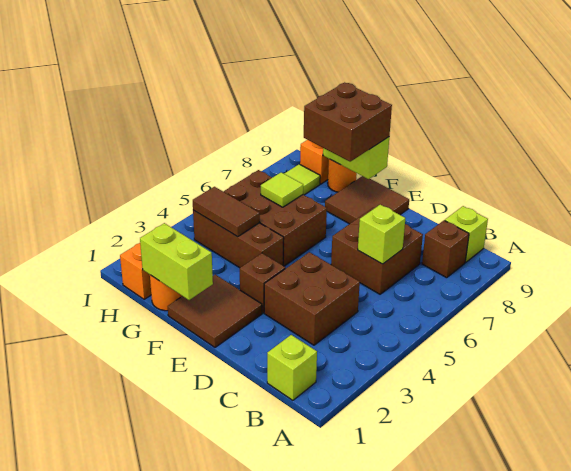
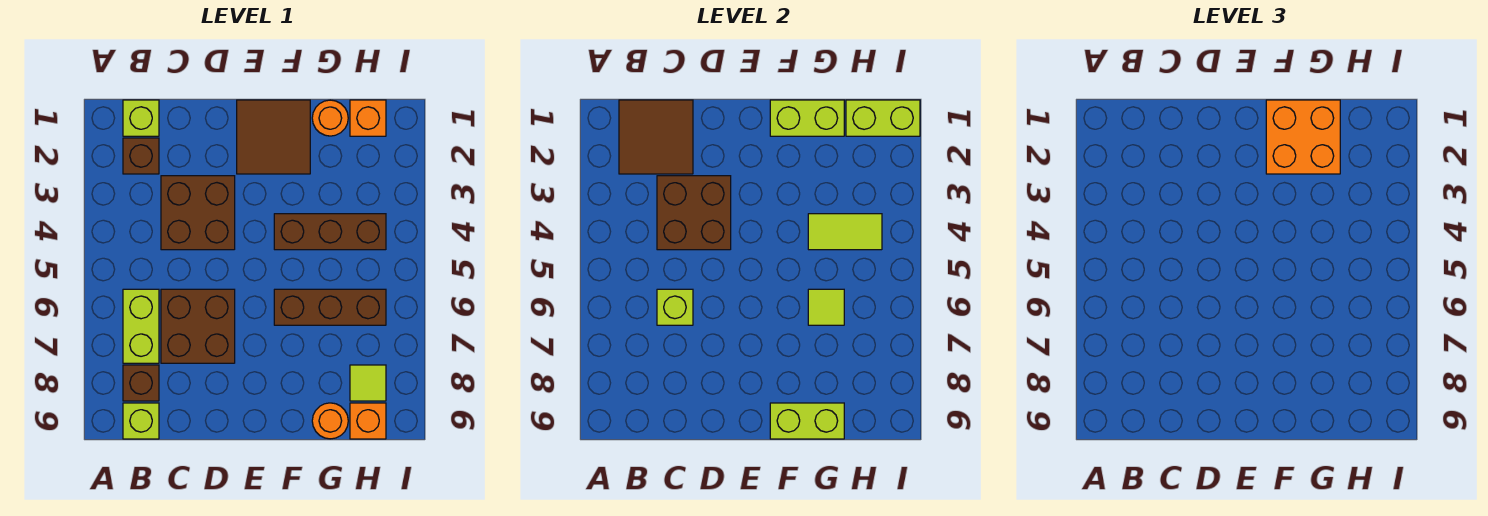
none -> lime 1x2 brick [123,289,159,363]
brown 1x1 brick [240,253,285,313] -> brown 1x1 brick moved to [123,138,159,174]
brown 2x2 tile [325,176,409,224] -> brown 2x2 tile moved to [619,100,693,174]
none -> orange 2x2 brick [1266,100,1340,174]
brown 2x3 brick [224,170,327,266] -> brown 1x3 brick [274,289,386,325]
brown 2x2 brick [304,83,392,161] -> brown 2x2 brick moved to [657,176,731,250]
brown 1x2 tile [193,187,260,237] -> lime 1x2 tile [808,214,882,250]
none -> lime 1x2 brick [846,100,920,136]

